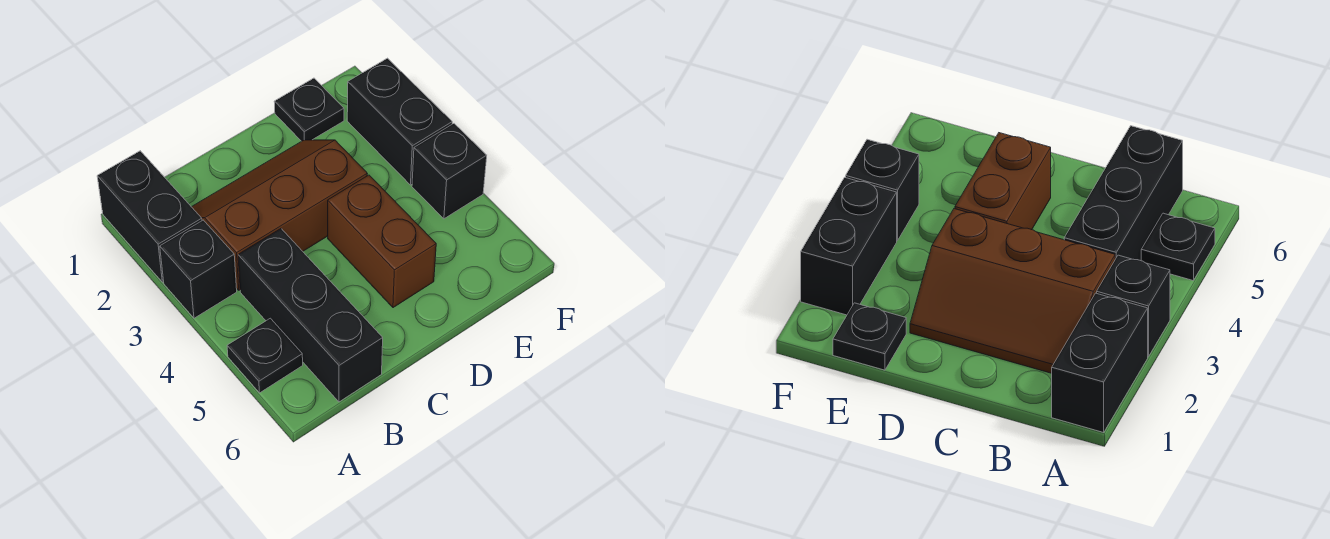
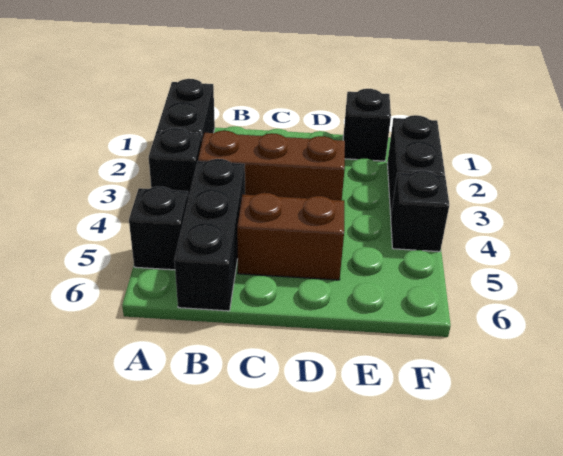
black 1x1 plate [227,318,303,393] -> black 1x1 brick [129,187,188,270]
brown 1x2 brick [328,175,436,308] -> brown 1x2 brick turned to [237,193,344,280]
black 1x1 plate [274,78,344,141] -> black 1x1 brick [343,89,391,161]

